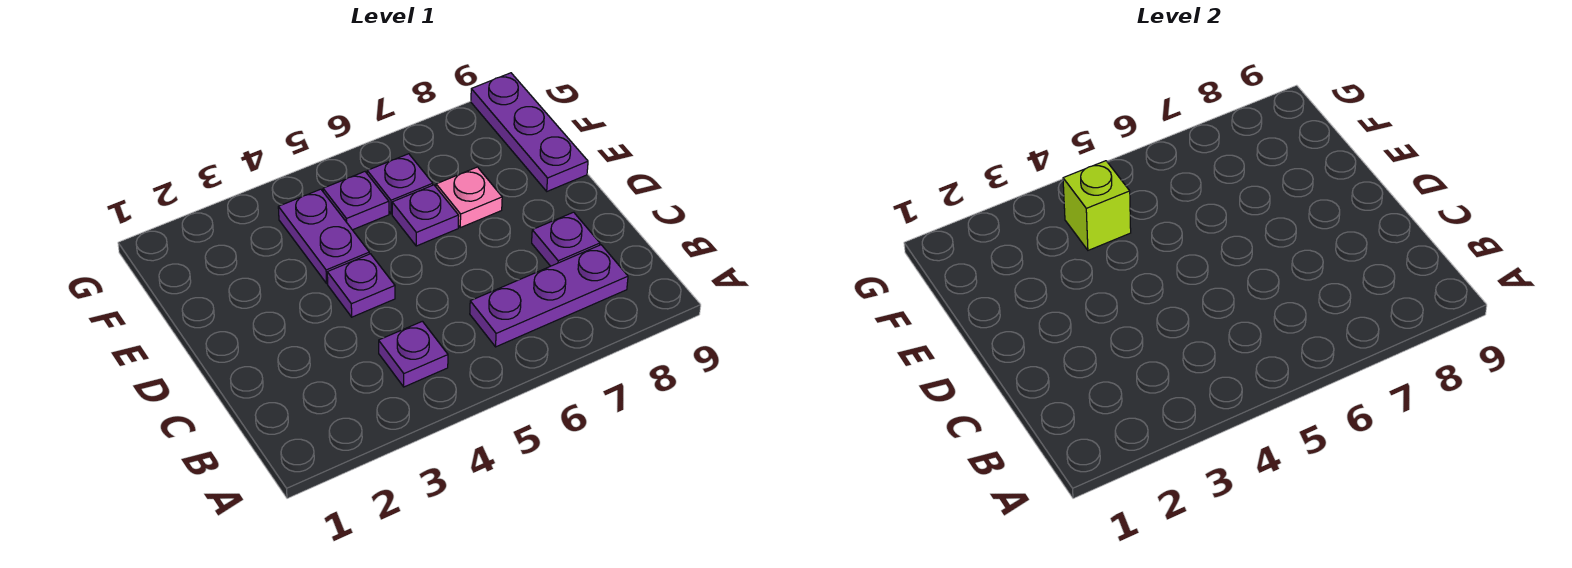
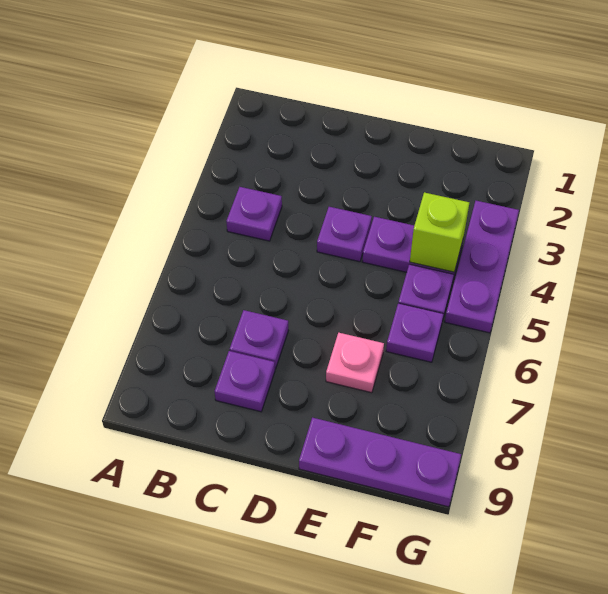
purple 1x3 plate [470,245,628,347] -> purple 1x3 plate moved to [445,201,519,333]
purple 1x1 plate [392,185,459,246] -> purple 1x1 plate moved to [230,310,288,369]

